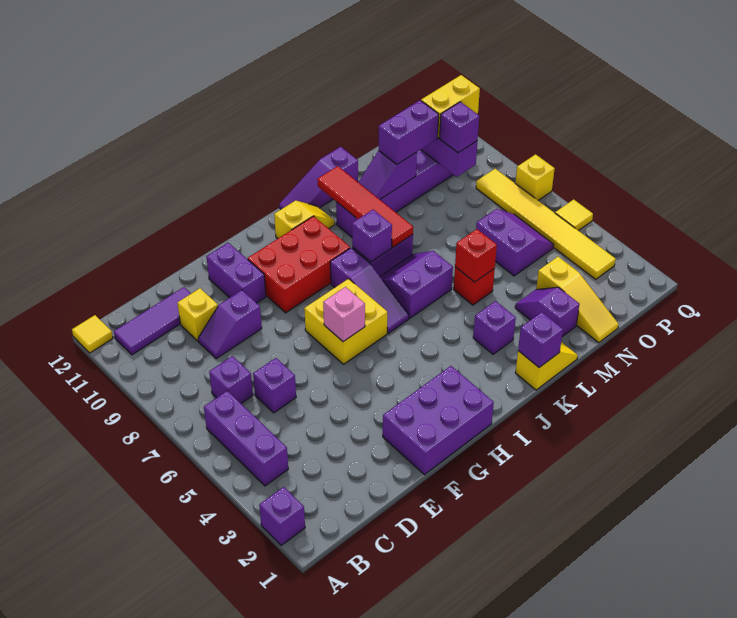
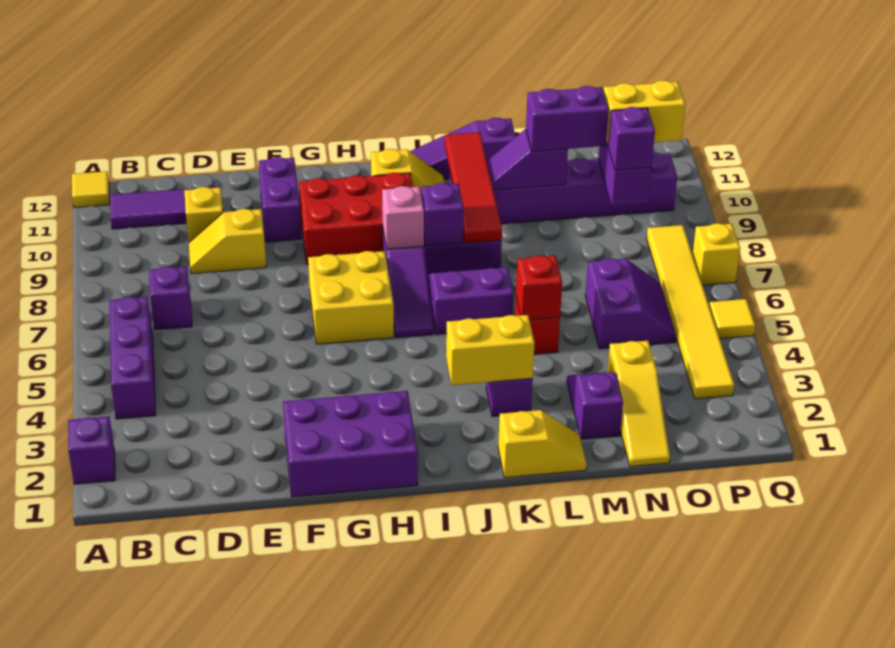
purple 1x1 brick [253,358,296,413] -> none
purple 1x2 slope [198,290,262,359] -> yellow 1x2 slope [189,209,266,274]
pink 1x1 brick [323,287,365,342] -> pink 1x1 brick moved to [382,186,424,249]
none -> yellow 1x2 brick [446,315,535,385]
purple 1x1 brick [518,312,563,367] -> none

